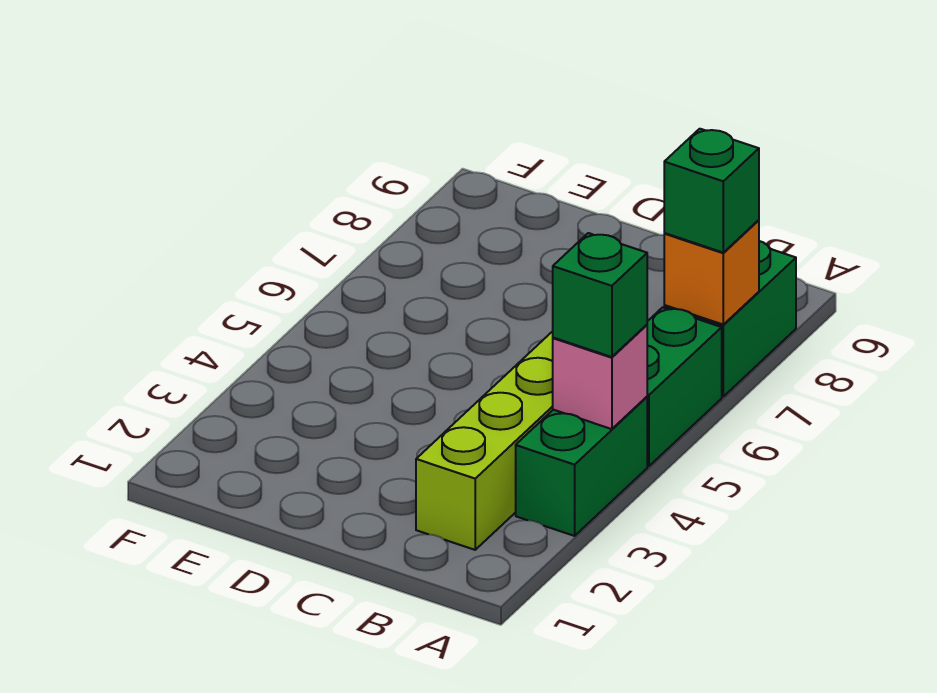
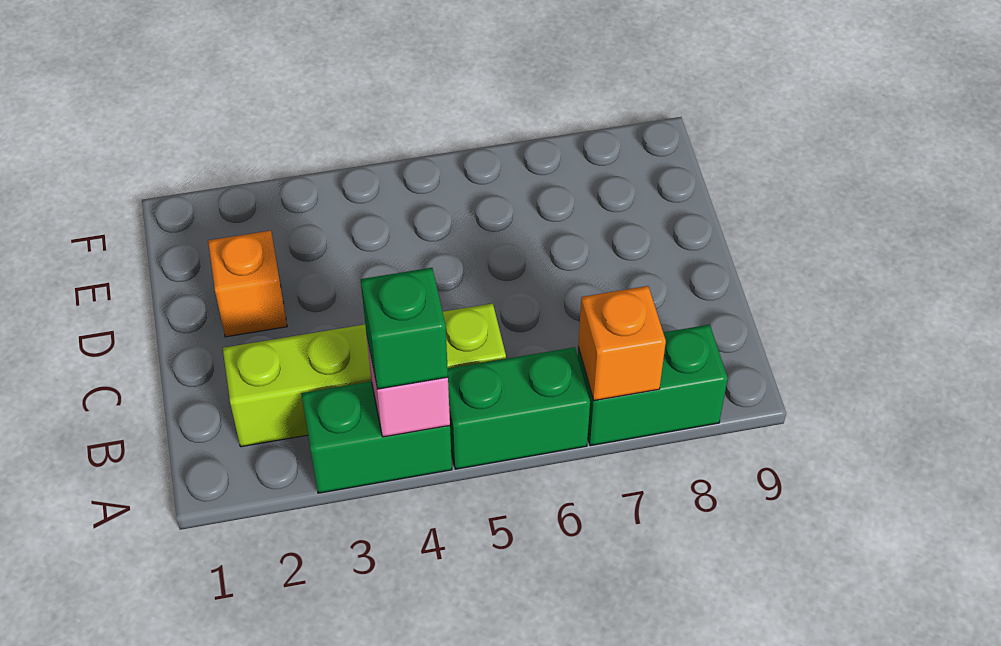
green 1x1 brick [664,129,759,252] -> none
none -> orange 1x1 brick [208,231,287,337]

